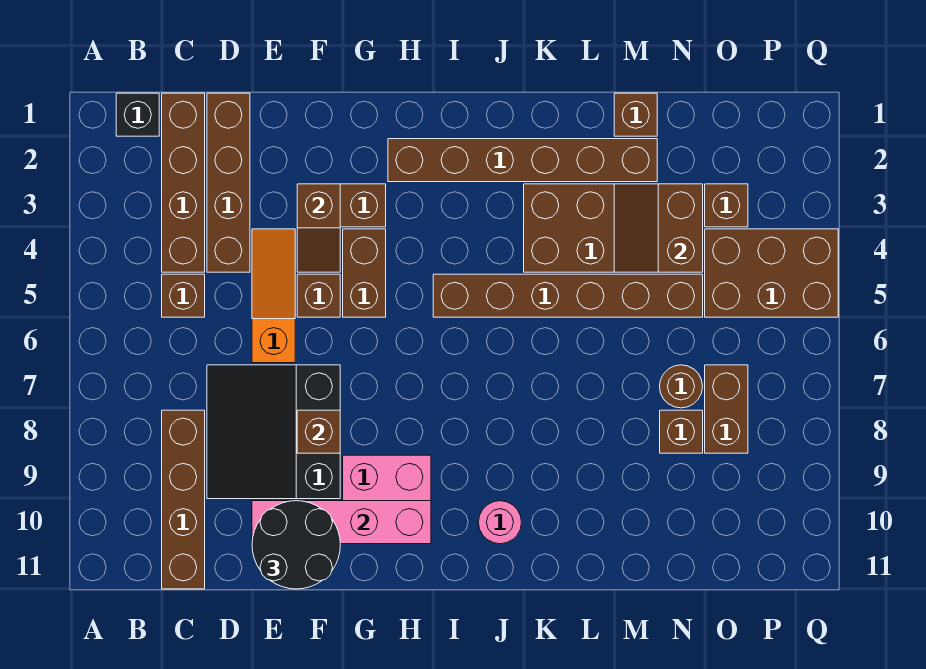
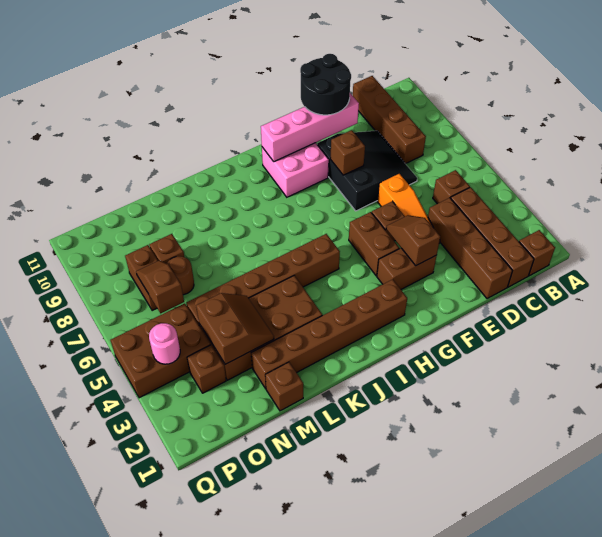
black 1x1 brick [116,93,159,136] -> brown 1x1 brick [519,230,555,276]
pink 1x1 round brick [478,501,522,544] -> pink 1x1 round brick moved to [149,323,180,364]
none -> brown 1x2 slope [136,260,184,313]

